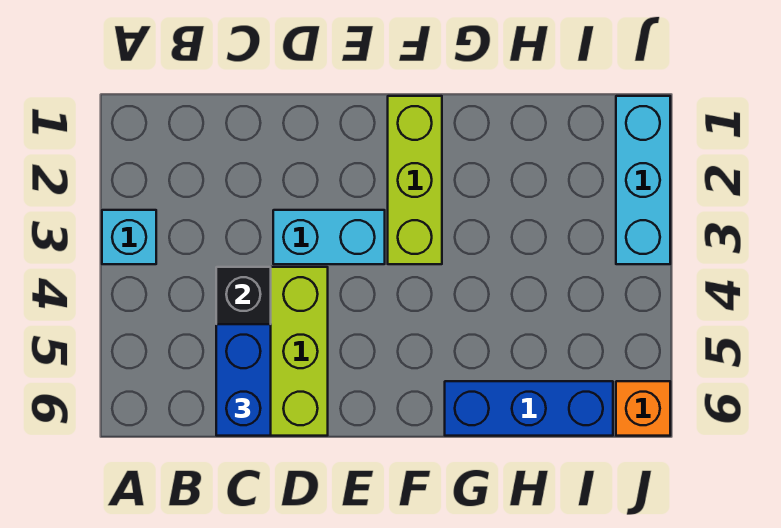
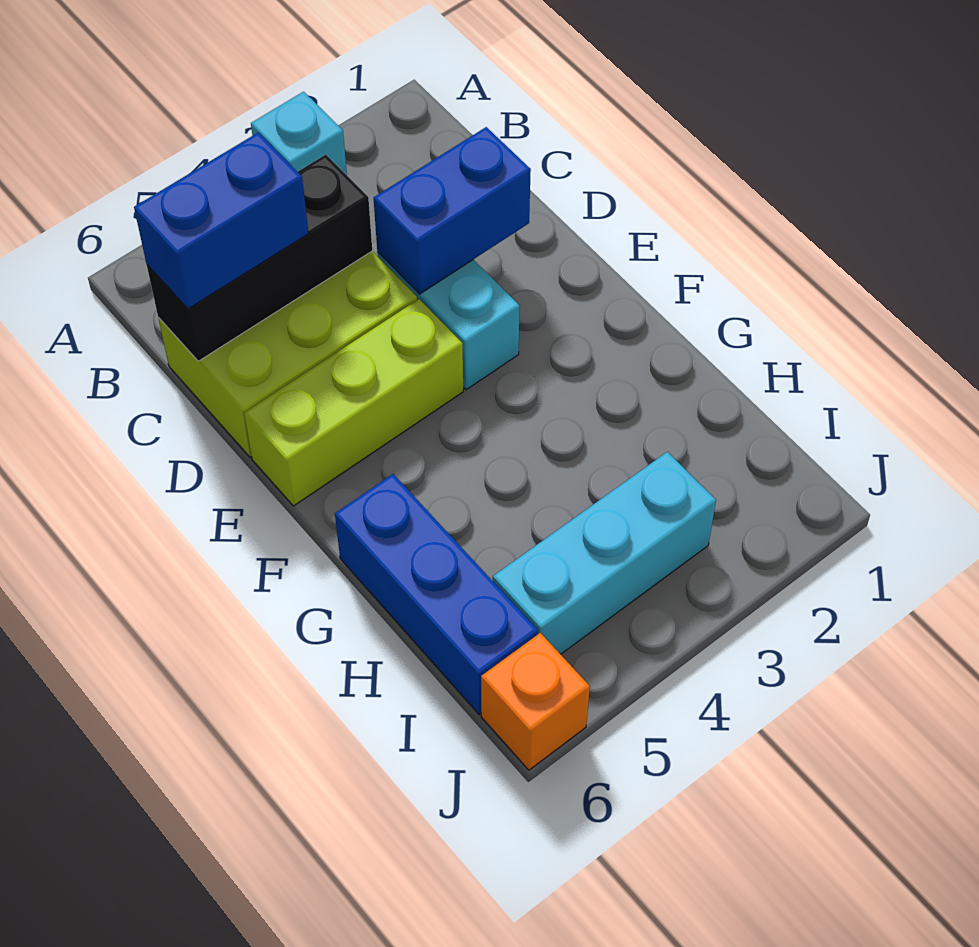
none -> blue 1x2 brick [374,127,531,294]
lime 1x3 brick [388,96,442,264] -> lime 1x3 brick moved to [244,299,463,506]
cyan 1x3 brick [616,96,670,264] -> cyan 1x3 brick moved to [493,452,716,654]

